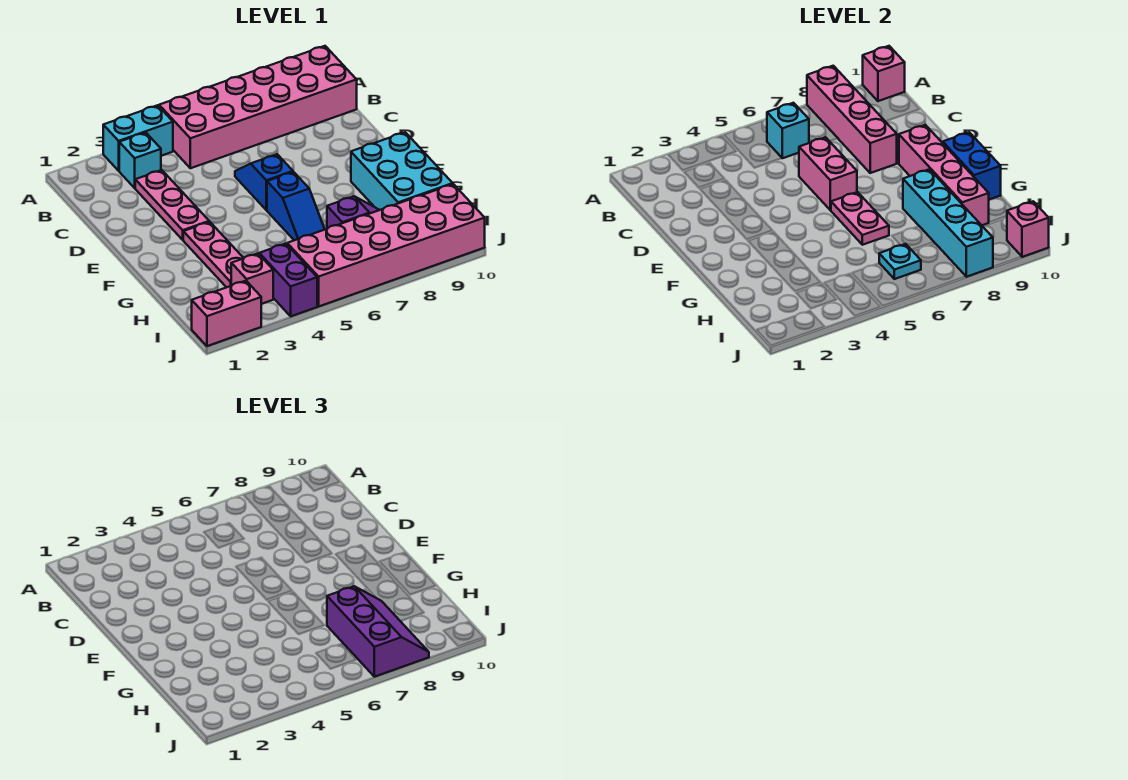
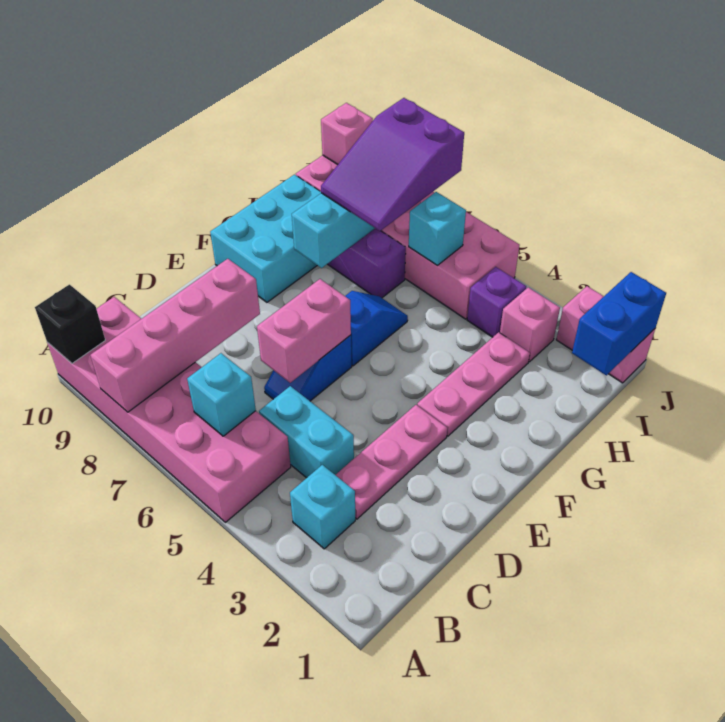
cyan 1x2 brick [103,105,173,171] -> cyan 1x2 brick moved to [259,386,354,478]
pink 1x1 brick [863,46,905,101] -> black 1x1 brick [35,285,105,363]
pink 1x4 brick [899,125,989,225] -> none
pink 1x2 plate [831,192,889,245] -> none
blue 1x2 brick [943,132,1001,200] -> blue 1x2 brick moved to [572,272,666,375]
purple 2x3 slope [327,586,429,677] -> purple 2x3 slope turned to [321,98,464,231]
purple 1x2 brick [259,244,317,316] -> purple 1x1 brick [467,267,526,337]
cyan 1x1 plate [879,244,921,279] -> cyan 1x1 brick [409,192,466,265]

